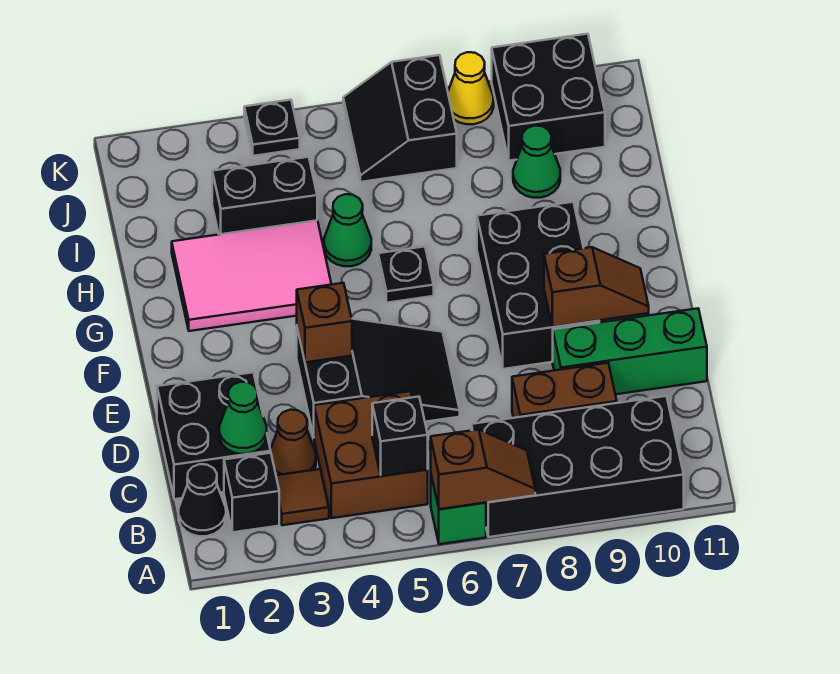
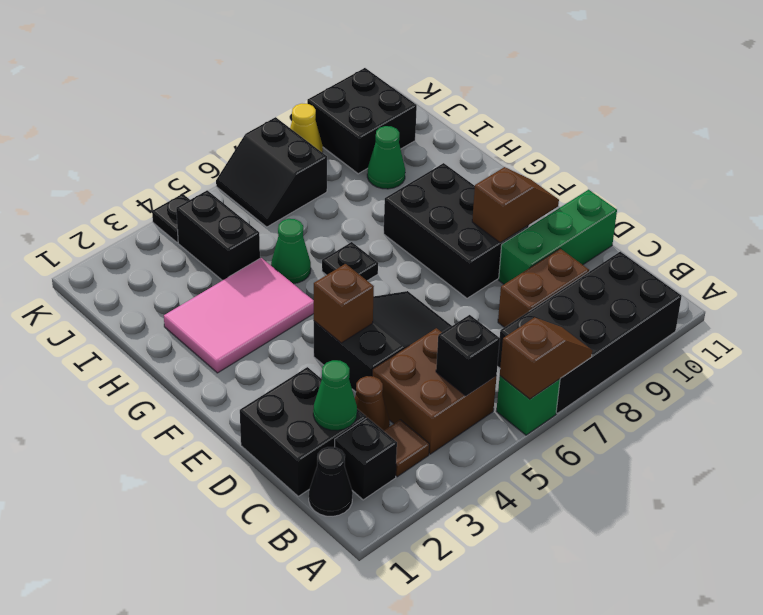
black 1x2 brick [212,157,317,234] -> black 1x2 brick turned to [176,190,260,281]

